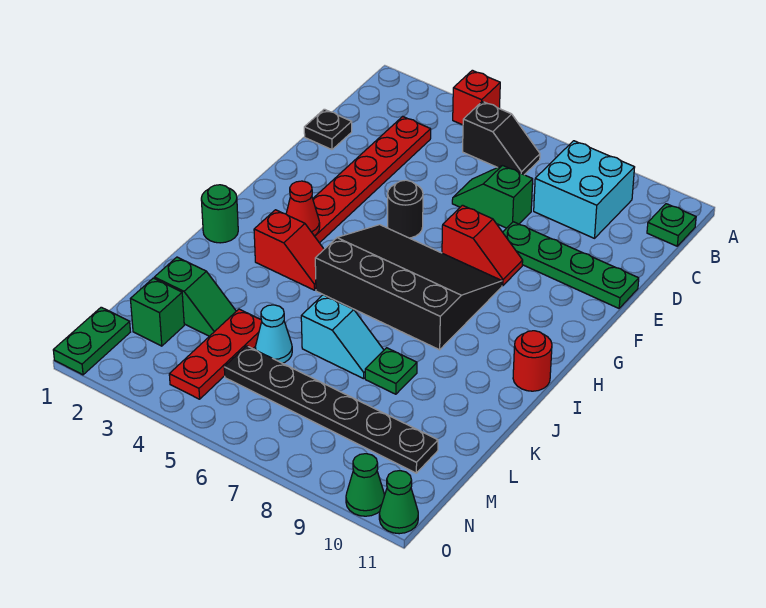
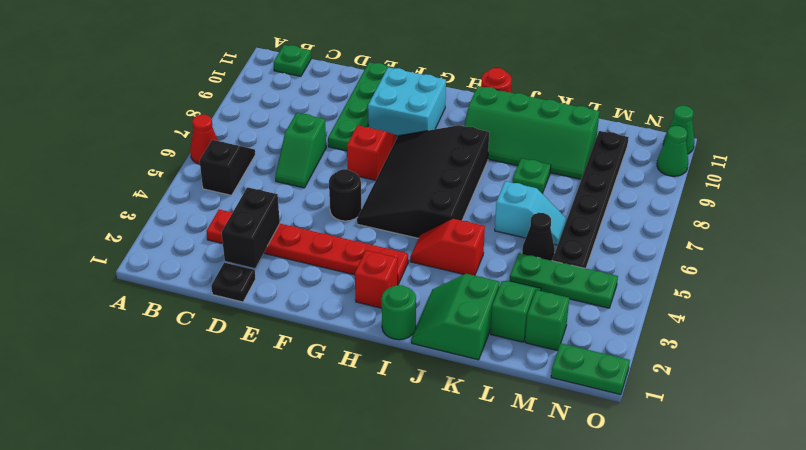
red 1x1 brick [453,70,500,125] -> red 1x1 brick moved to [355,250,398,308]
cyan 2x2 brick [534,141,635,238] -> cyan 2x2 brick moved to [368,68,446,137]
none -> black 1x2 brick [222,187,280,268]
red 1x1 cone [286,181,320,236] -> red 1x1 cone moved to [190,115,218,164]
red 1x2 slope [254,210,324,290] -> red 1x2 slope turned to [410,219,485,276]
none -> green 2x4 slope [464,86,600,179]
none -> green 2x2 slope [412,274,500,360]
cyan 1x2 slope [301,295,384,379] -> cyan 1x2 slope turned to [495,181,566,245]
red 1x3 plate [169,309,262,399] -> green 1x3 plate [510,253,618,308]
cyan 1x1 cone [255,305,292,363] -> black 1x1 cone [522,213,555,261]

